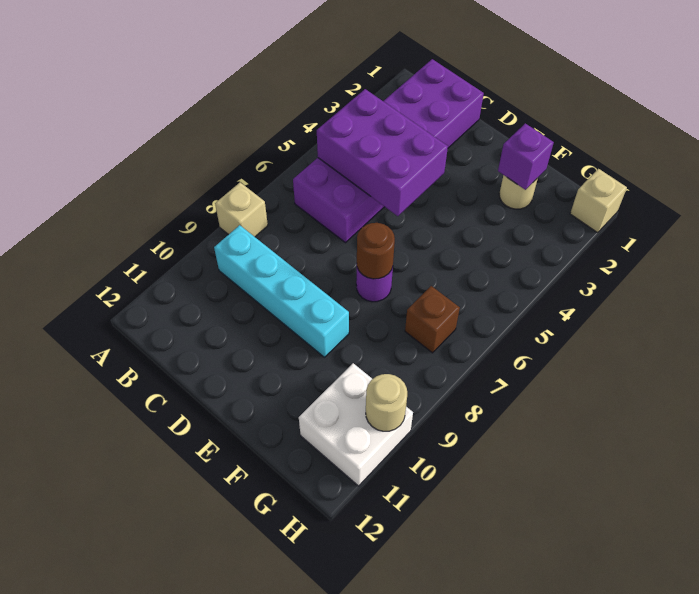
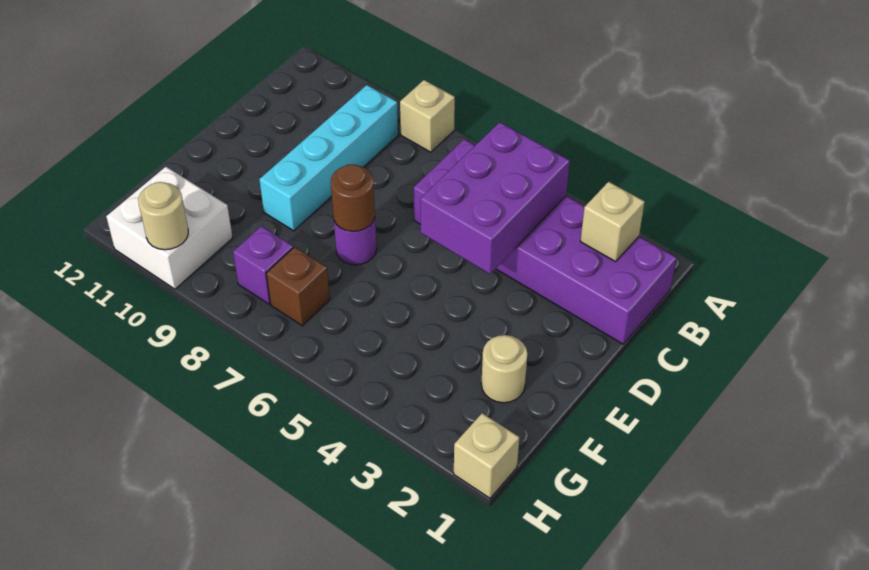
none -> tan 1x1 brick [580,182,645,262]
purple 1x1 brick [498,123,554,190] -> purple 1x1 brick moved to [233,226,293,304]

